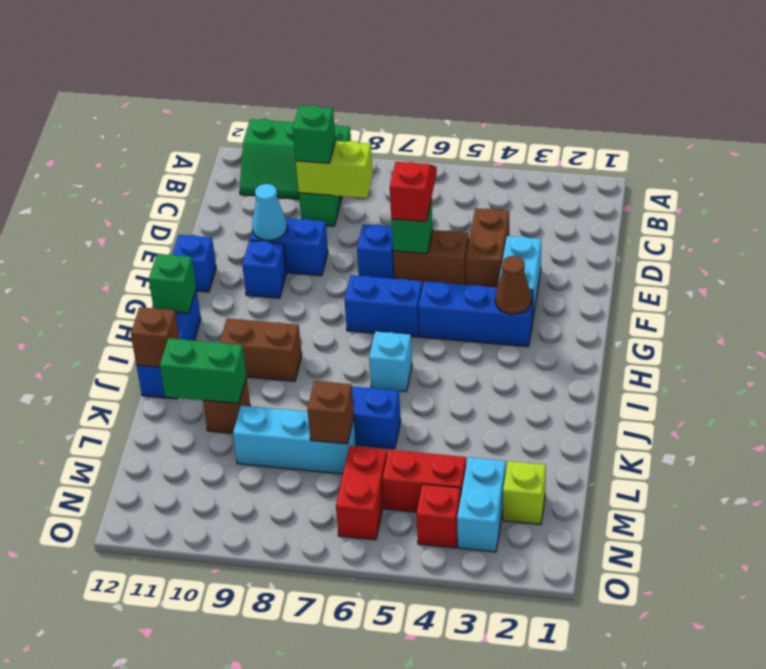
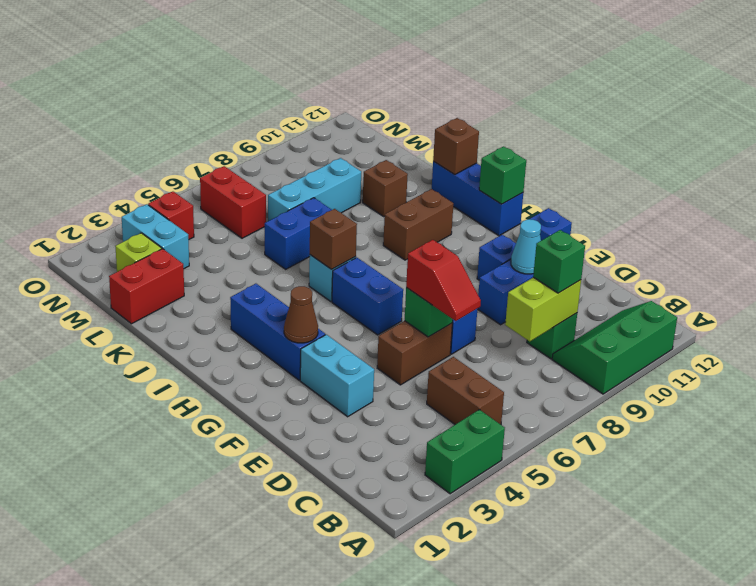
brown 1x2 brick [466,208,509,287] -> brown 1x2 brick moved to [427,357,504,425]
blue 1x3 brick [418,281,533,347] -> blue 1x3 brick turned to [230,284,325,380]
blue 1x2 brick [344,275,422,337] -> blue 1x2 brick turned to [332,258,403,335]
green 1x2 brick [160,338,246,404] -> green 1x2 brick moved to [425,410,505,494]
brown 1x1 brick [307,381,354,444] -> brown 1x1 brick moved to [310,209,357,270]
red 1x2 brick [383,450,466,512] -> red 1x2 brick moved to [109,249,184,324]

